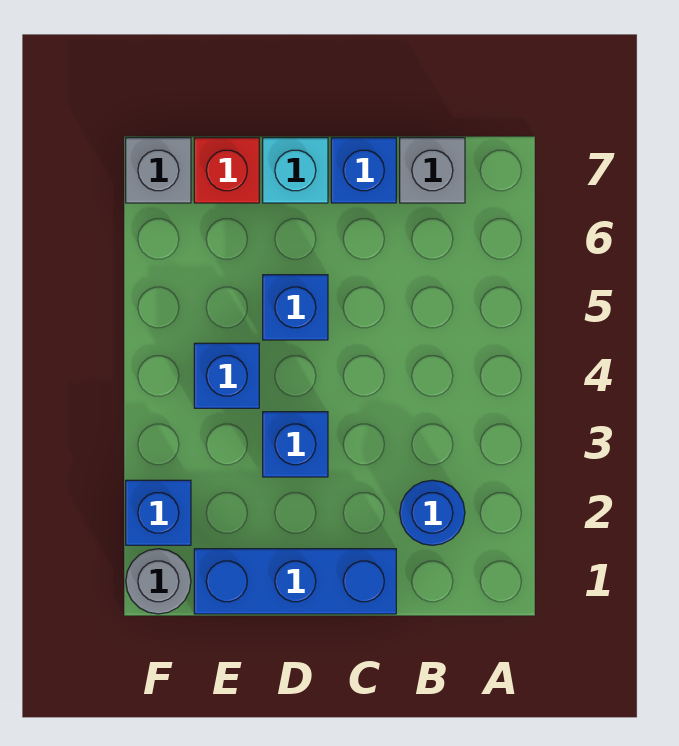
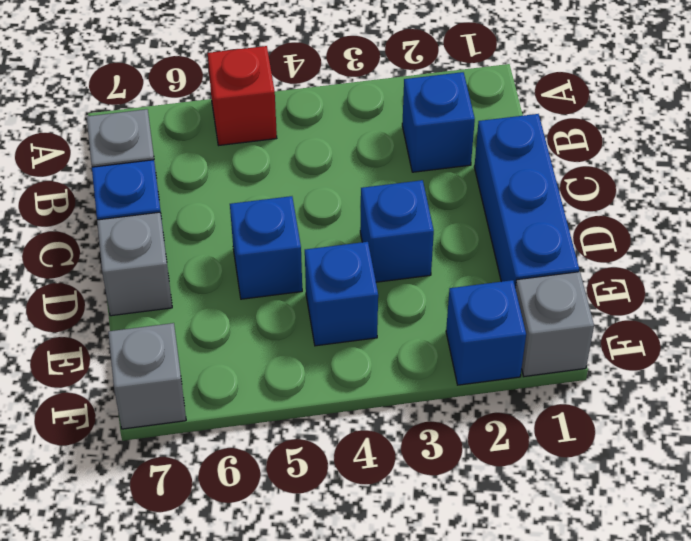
blue 1x1 round brick [400,480,465,545] -> blue 1x1 brick [402,72,475,172]
cyan 1x1 brick [263,138,328,203] -> grey 1x1 brick [97,212,172,316]
red 1x1 brick [194,138,259,203] -> red 1x1 brick moved to [208,46,277,145]
grey 1x1 round brick [126,549,191,614] -> grey 1x1 brick [515,272,594,376]

